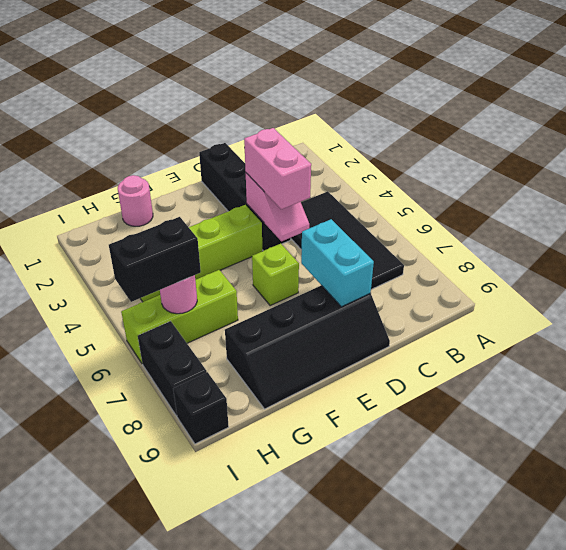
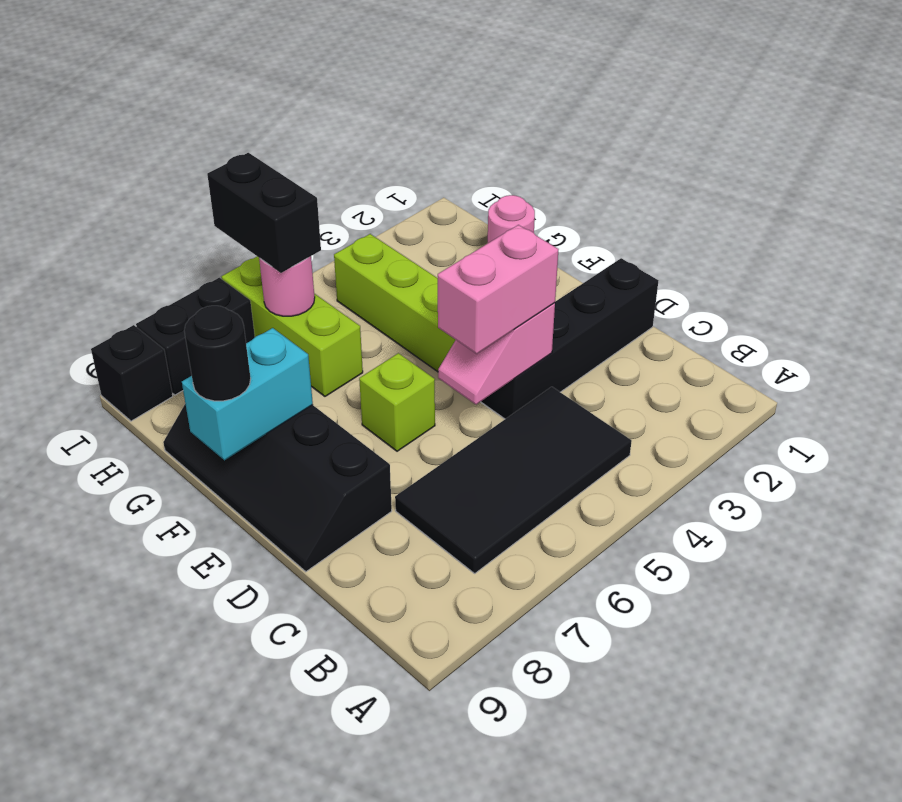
cyan 1x2 brick [301,219,374,307] -> cyan 1x2 brick moved to [182,328,313,460]
none -> black 1x1 round brick [184,306,251,401]

